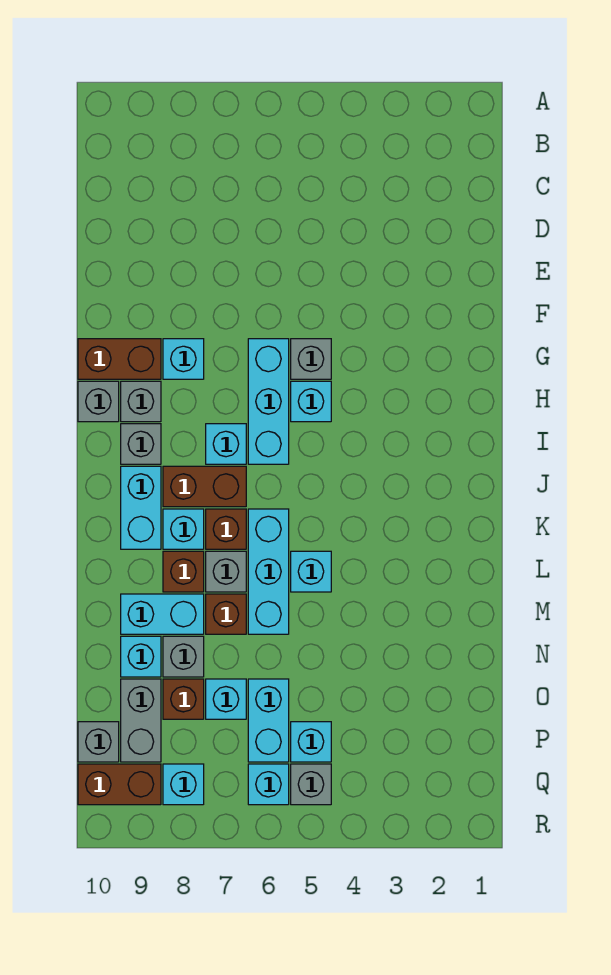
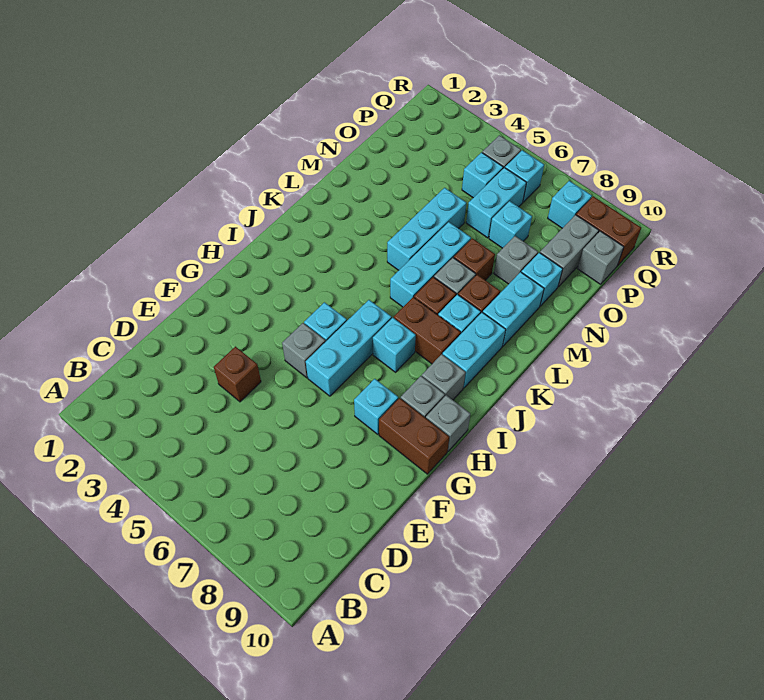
cyan 1x1 brick [291,551,331,592] -> cyan 1x3 brick [387,188,466,270]
cyan 1x2 brick [121,594,204,634] -> cyan 1x2 brick turned to [483,272,544,346]
brown 1x1 brick [163,679,204,719] -> brown 1x1 brick moved to [214,347,261,402]

